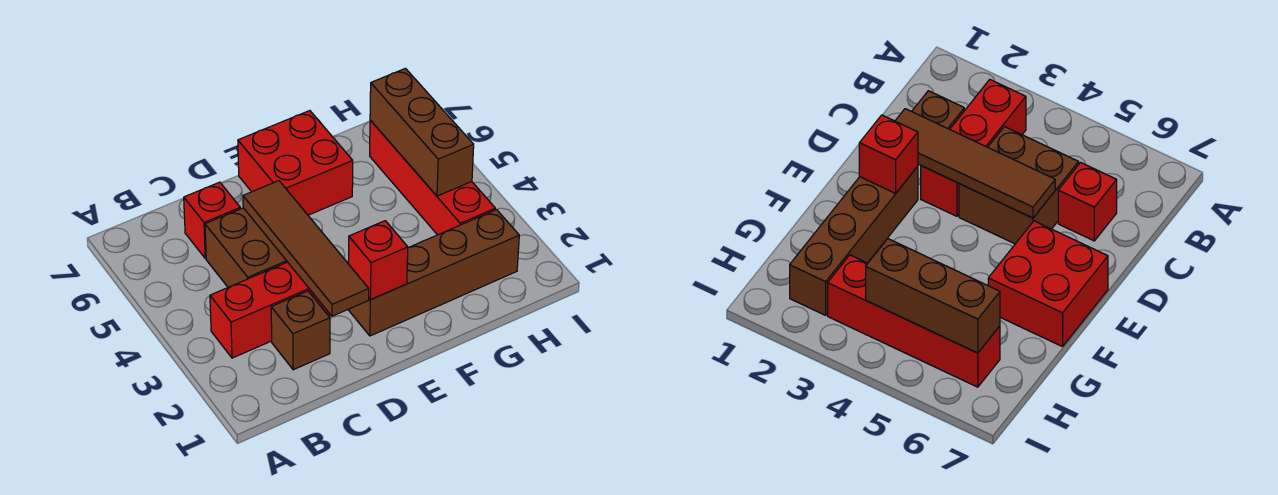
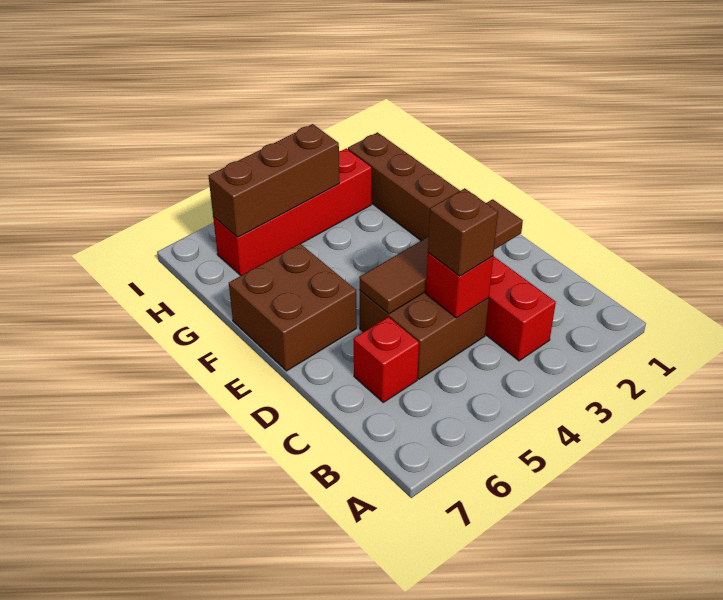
brown 1x1 brick [271,291,330,370] -> brown 1x1 brick moved to [428,188,498,276]
red 1x1 brick [348,221,408,300] -> red 1x1 brick moved to [426,253,493,318]
red 2x2 brick [238,111,353,215] -> brown 2x2 brick [229,244,357,371]

